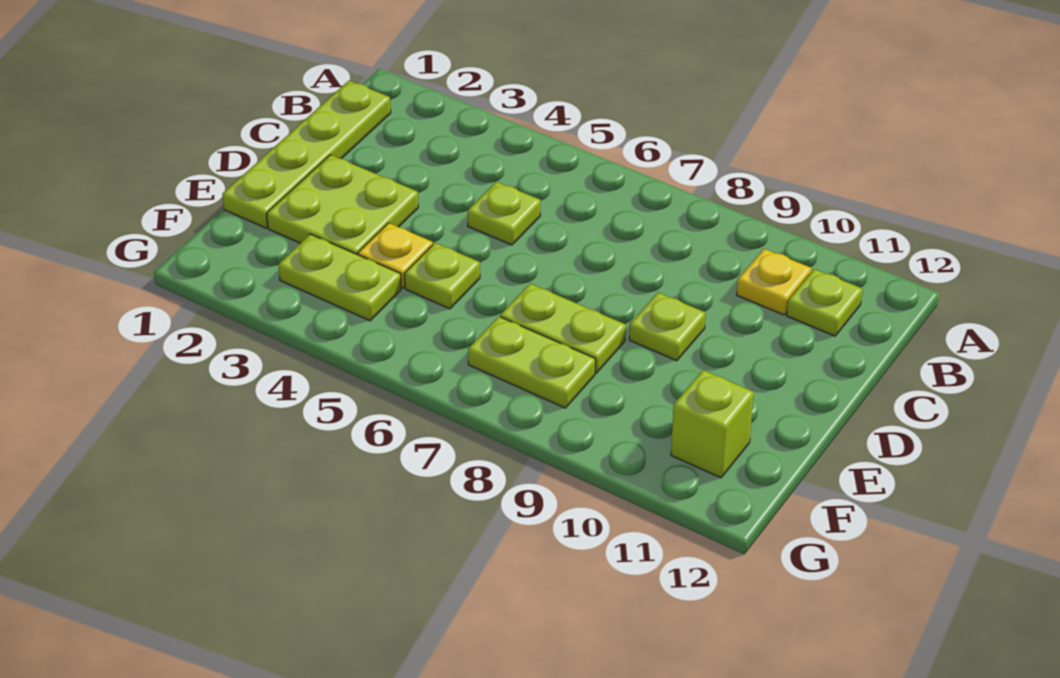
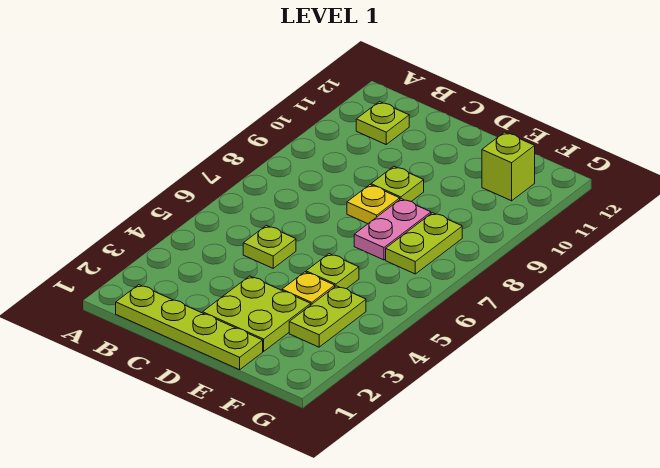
yellow 1x1 plate [737,249,812,315] -> yellow 1x1 plate moved to [347,185,400,224]
lime 1x2 plate [500,284,626,373] -> pink 1x2 plate [354,199,431,260]

